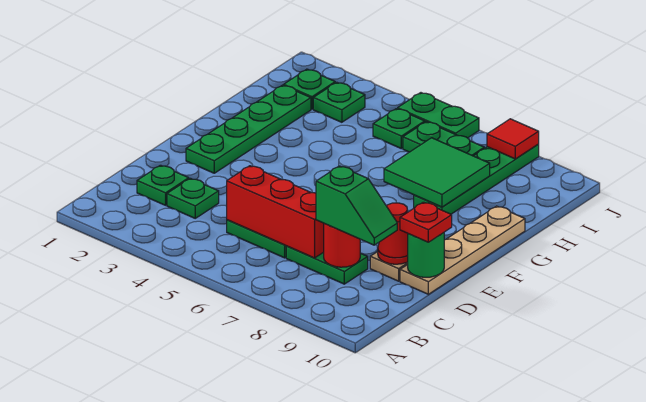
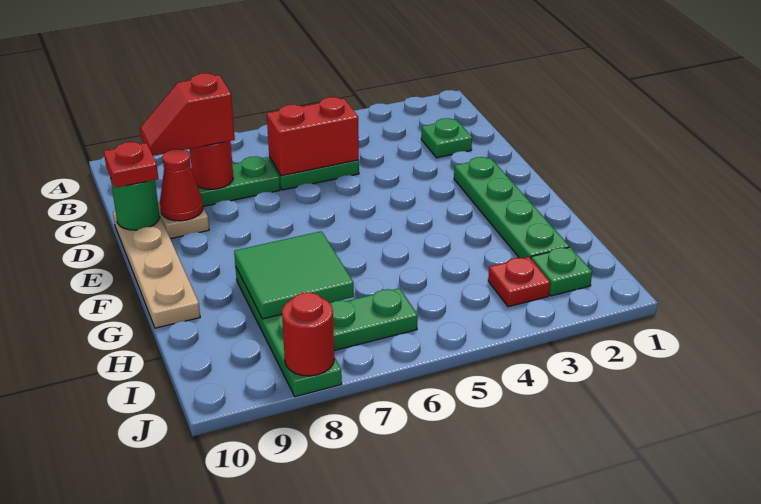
green 1x1 plate [167,178,219,218] -> none
red 1x3 brick [227,166,324,258] -> red 1x2 brick [267,97,359,176]
green 1x2 slope [316,166,397,245] -> red 1x2 slope [140,73,235,156]
green 1x1 plate [313,82,365,122] -> red 1x1 plate [488,257,550,307]
green 1x1 plate [373,109,425,149] -> none
green 1x2 plate [398,93,479,138] -> none
red 1x1 tile [487,119,539,159] -> red 1x1 round brick [282,292,334,376]

